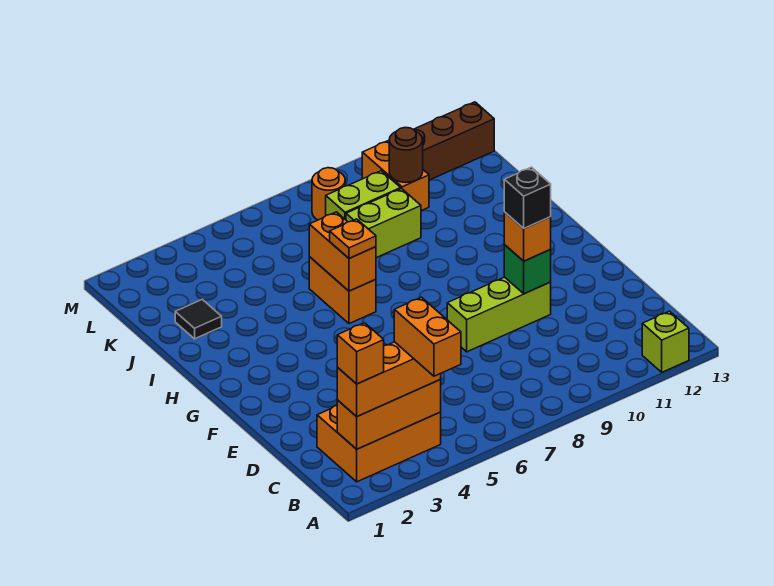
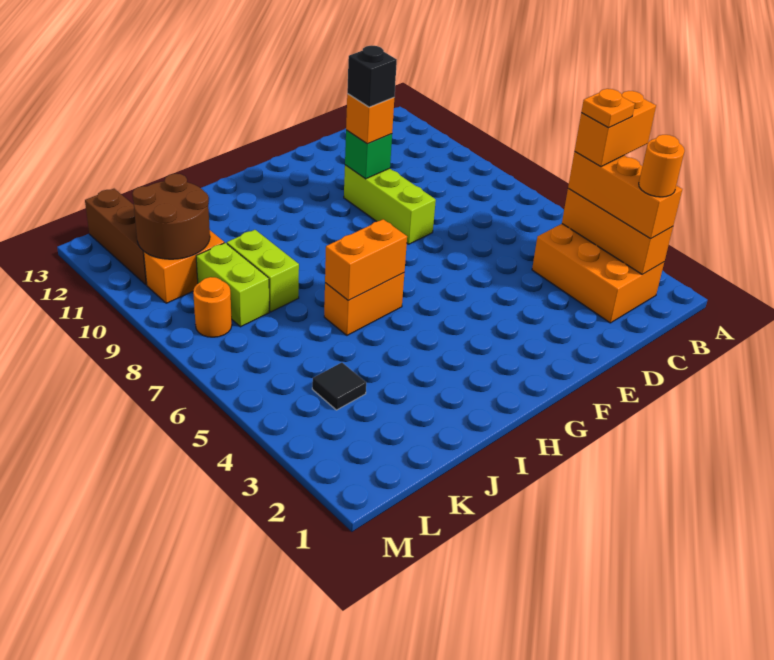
lime 1x1 brick [642,311,689,372] -> none
orange 1x1 brick [337,323,384,384] -> orange 1x1 round brick [639,135,685,197]
orange 1x1 plate [330,219,376,258] -> orange 1x1 plate moved to [581,89,635,128]
black 1x1 tile [175,299,222,339] -> black 1x1 tile moved to [312,363,366,410]
brown 1x1 round brick [389,128,423,183] -> brown 2x2 round brick [132,174,210,259]

